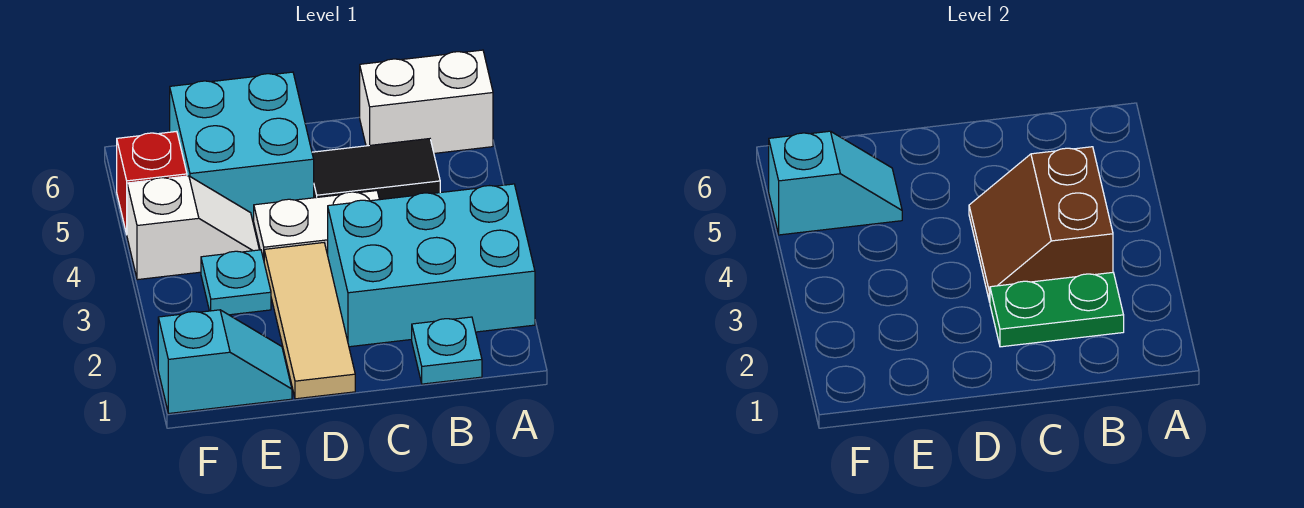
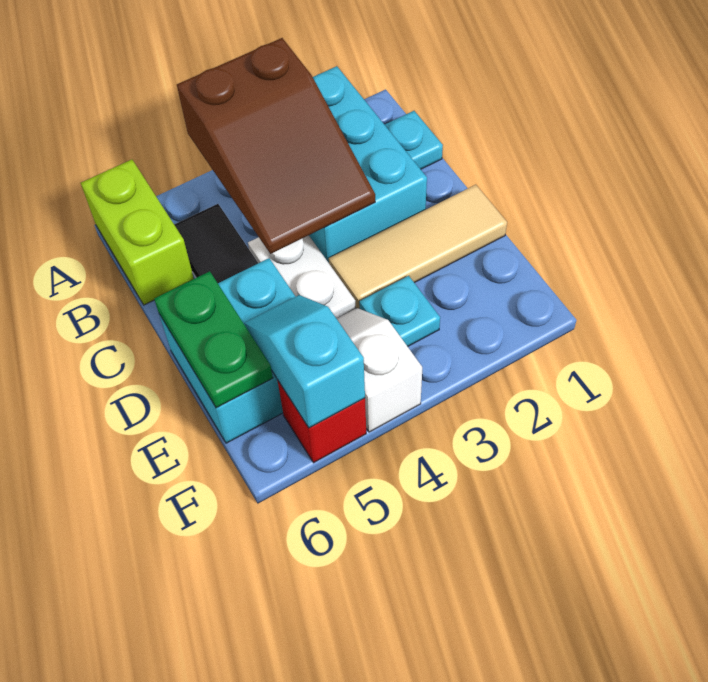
white 1x2 brick [360,50,493,153] -> lime 1x2 brick [81,160,194,305]
green 1x2 plate [990,273,1124,347] -> green 1x2 plate moved to [154,271,273,408]
brown 2x2 slope [969,147,1113,302] -> brown 2x3 slope [177,38,375,254]
cyan 1x2 slope [158,310,292,413] -> none

